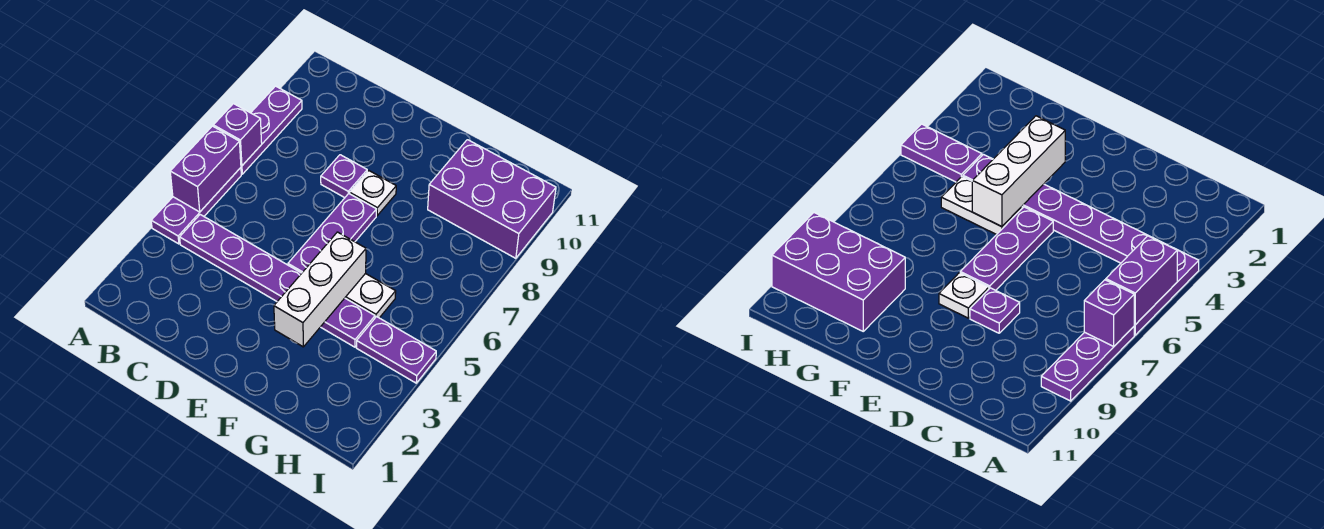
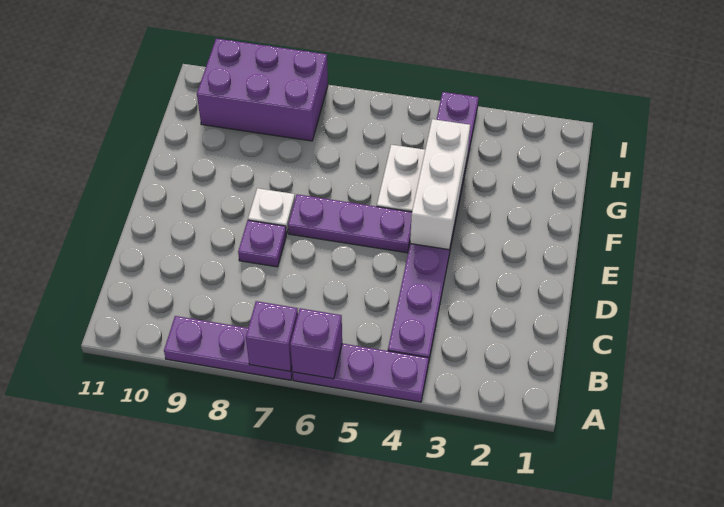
purple 1x2 brick [170,126,241,212] -> purple 1x1 brick [290,308,342,379]
white 1x3 brick [274,232,366,347] -> white 1x3 brick turned to [410,119,470,250]
purple 2x3 brick [428,140,556,258] -> purple 2x3 brick turned to [197,39,328,141]

